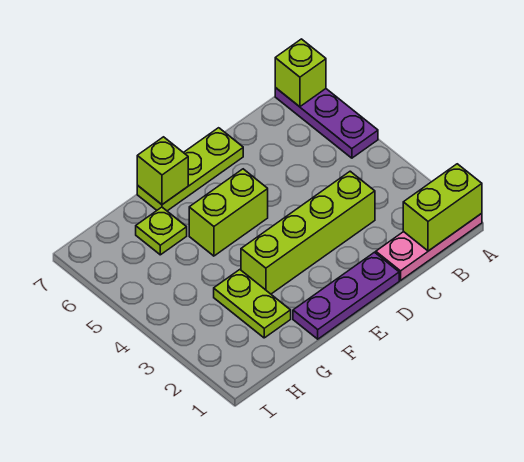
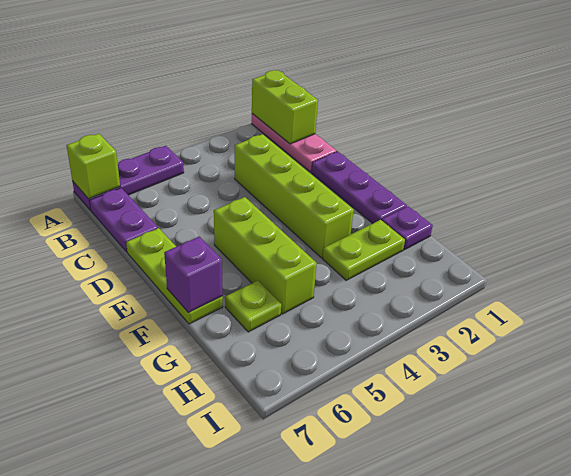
none -> purple 1x2 plate [89,188,158,252]
lime 1x2 brick [189,169,268,256] -> lime 1x3 brick [214,197,317,314]
lime 1x1 brick [137,137,188,204] -> purple 1x1 brick [164,237,223,313]
none -> purple 1x1 plate [382,206,433,250]

